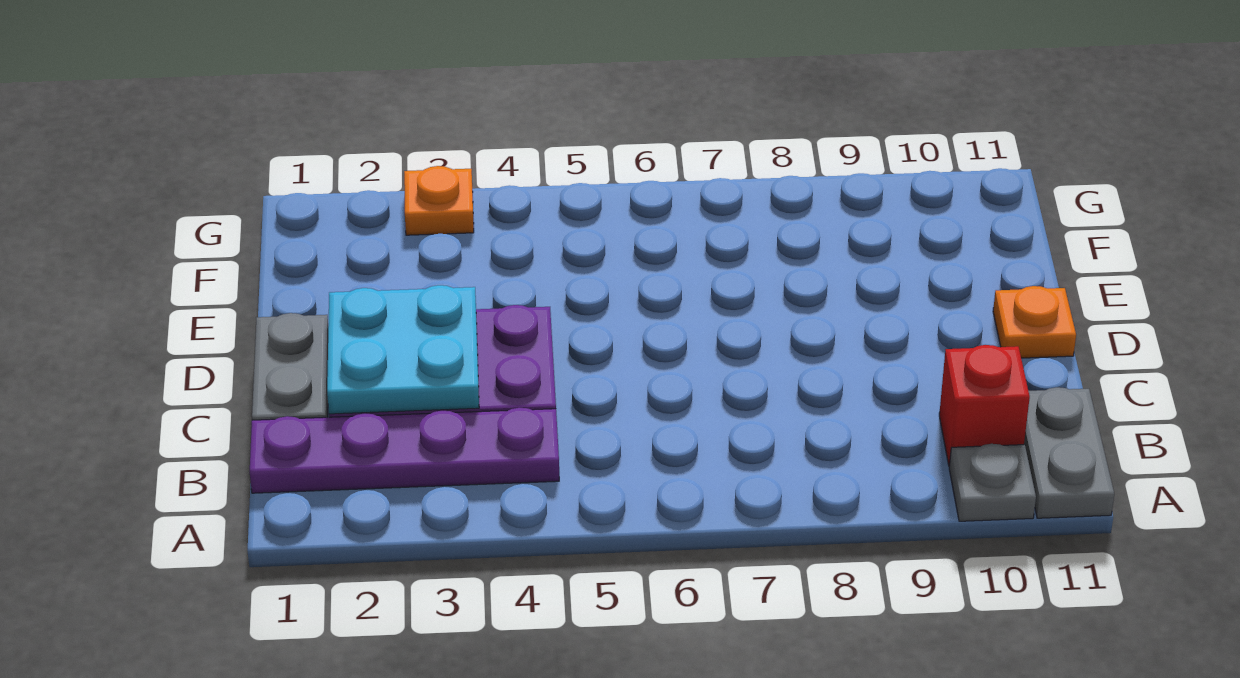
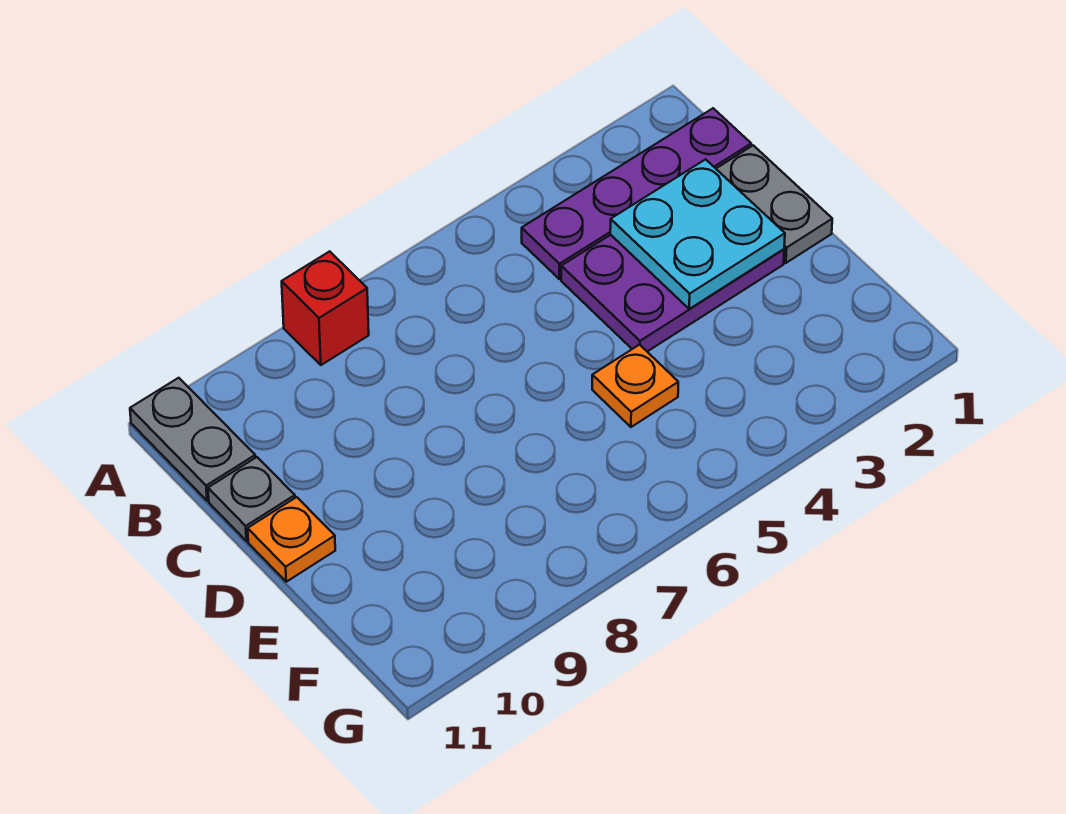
grey 1x1 plate [949,444,1036,521] -> grey 1x1 plate moved to [208,457,295,541]
red 1x1 brick [939,345,1030,466] -> red 1x1 brick moved to [282,251,369,365]
orange 1x1 plate [404,166,474,235] -> orange 1x1 plate moved to [592,345,678,427]

